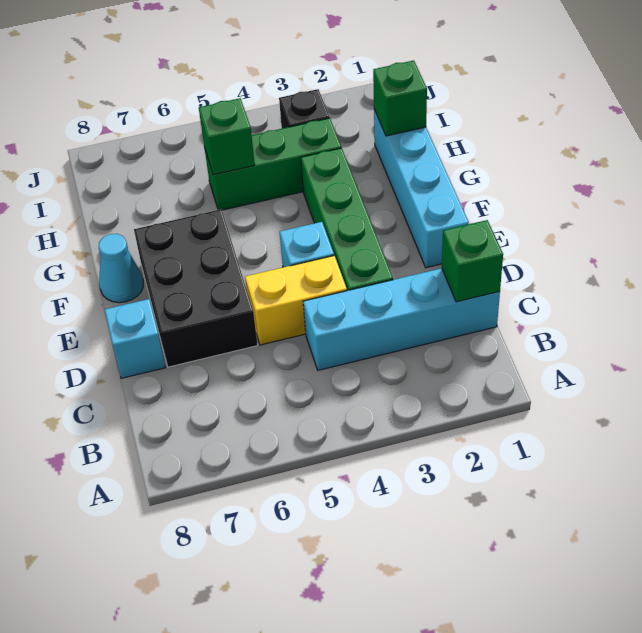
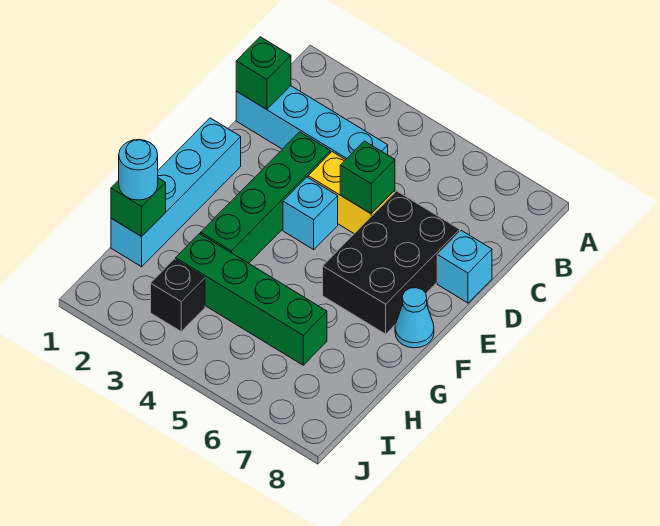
none -> cyan 1x1 round brick [119,140,158,200]
green 1x3 brick [204,118,341,210] -> green 1x4 brick [176,234,327,365]
green 1x1 brick [199,98,255,175] -> green 1x1 brick moved to [340,141,395,214]

